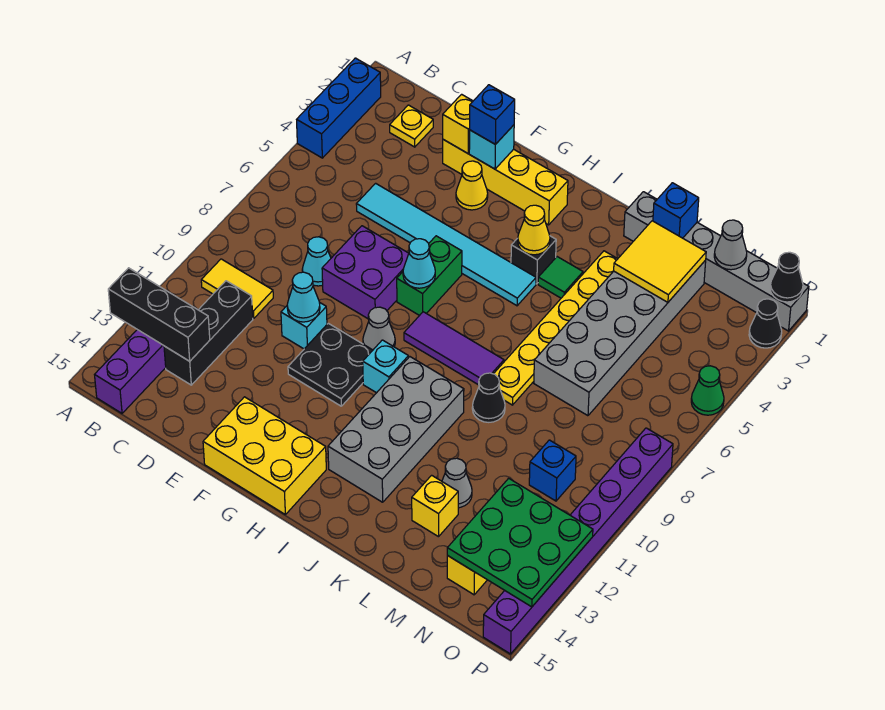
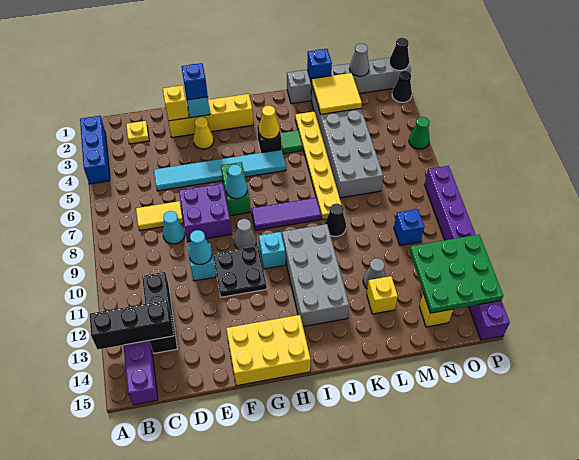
yellow 1x2 tile [201,259,273,318] -> yellow 1x2 tile moved to [136,201,183,230]

